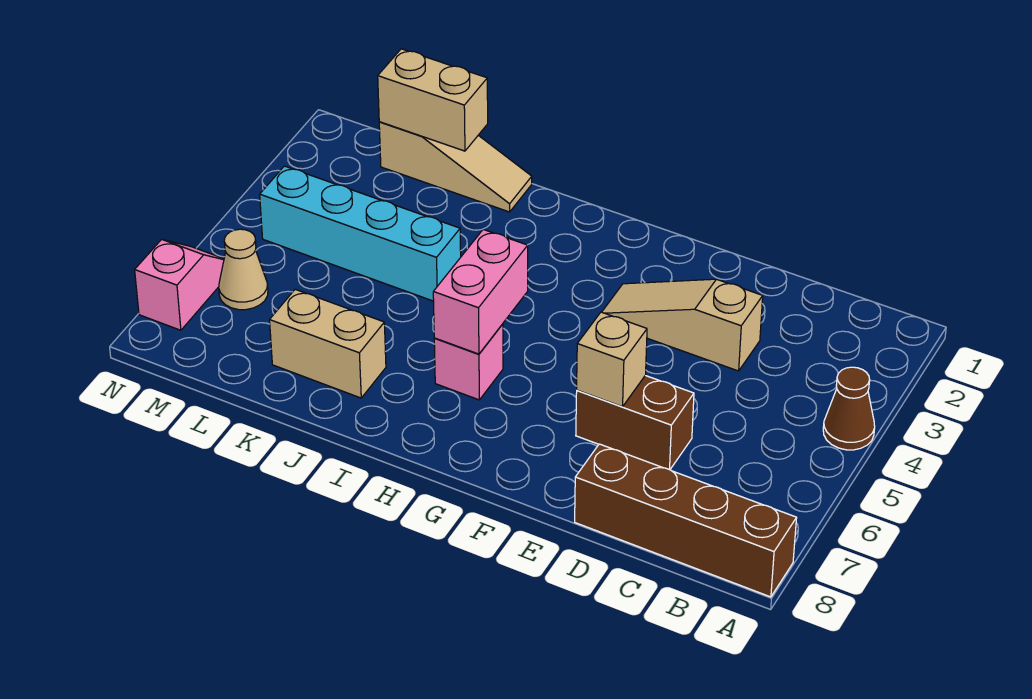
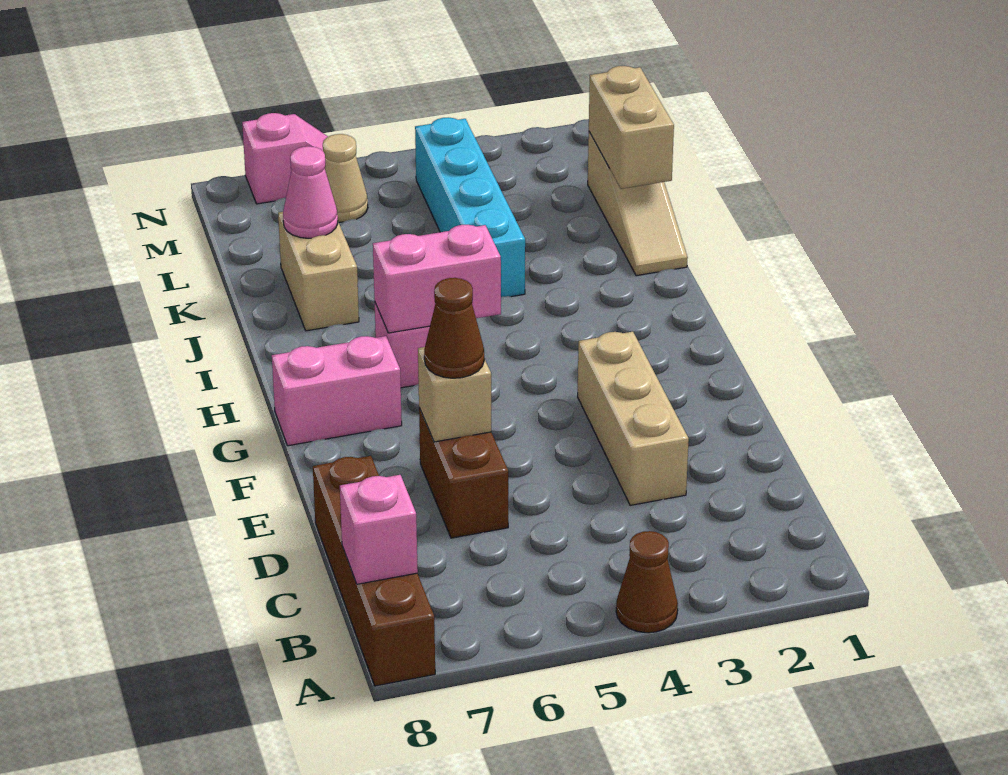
none -> pink 1x1 brick [340,475,418,584]
tan 1x3 slope [602,279,763,371] -> tan 1x3 brick [578,332,689,505]
none -> brown 1x1 cone [424,278,484,378]
none -> pink 1x2 brick [272,336,402,446]
none -> pink 1x1 cone [283,146,338,238]

